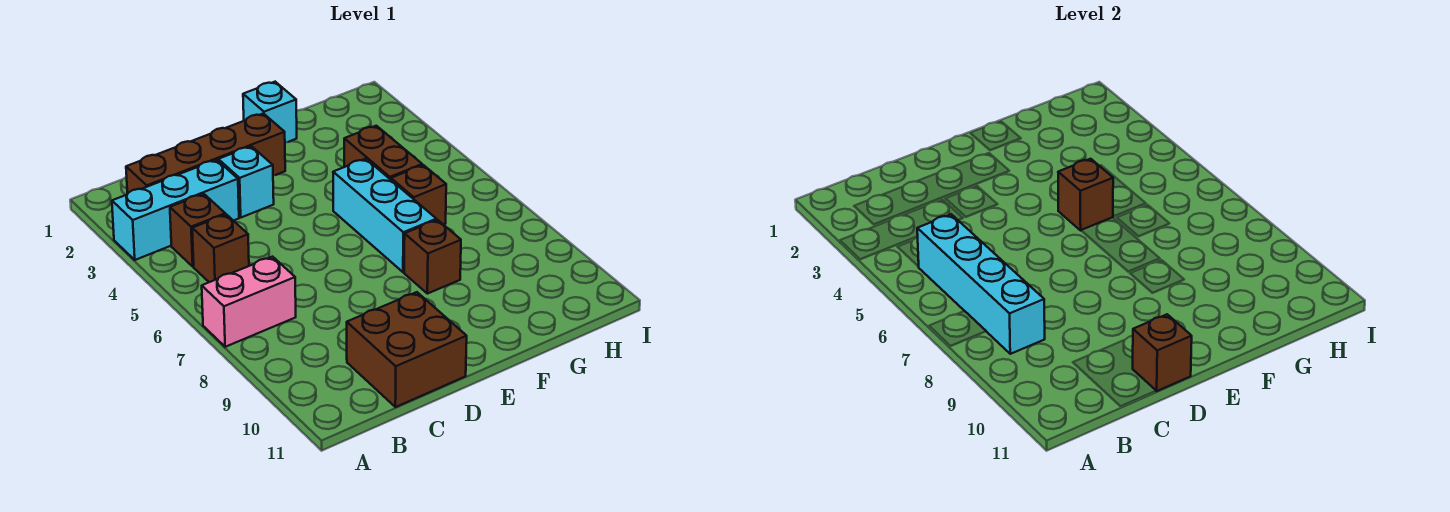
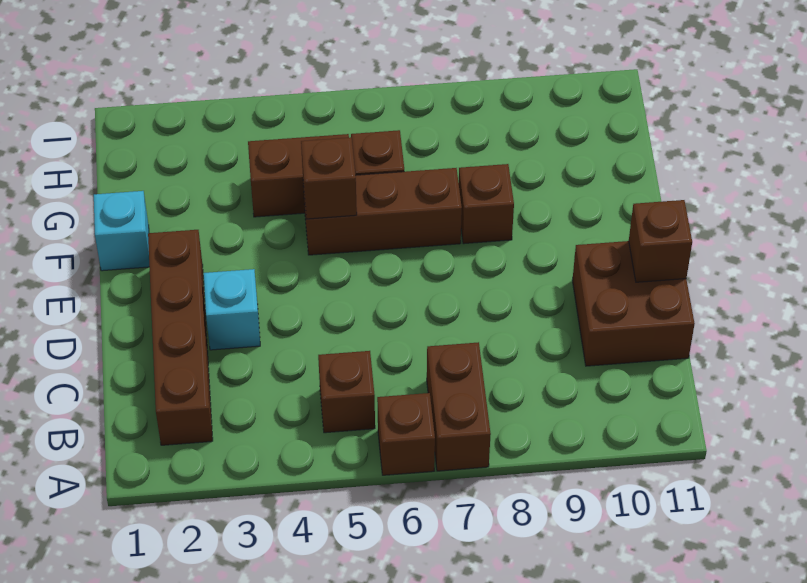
cyan 1x3 brick [112,160,239,260] -> none
pink 1x2 brick [202,257,296,347] -> brown 1x2 brick [427,342,491,471]
brown 1x1 brick [170,194,225,267] -> brown 1x1 brick moved to [377,393,435,475]
cyan 1x4 brick [917,214,1045,354] -> none
cyan 1x3 brick [333,159,436,272] -> brown 1x3 brick [303,168,462,255]

